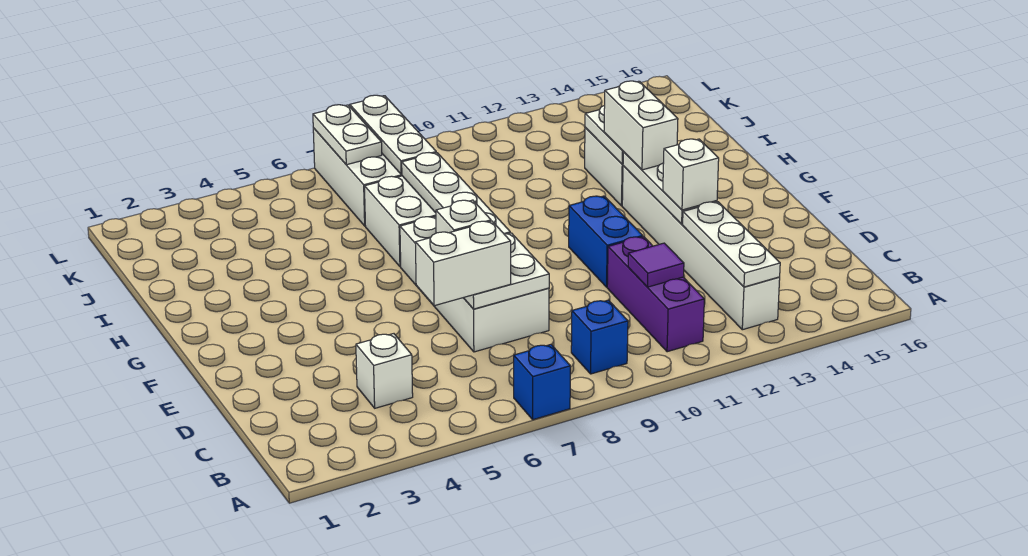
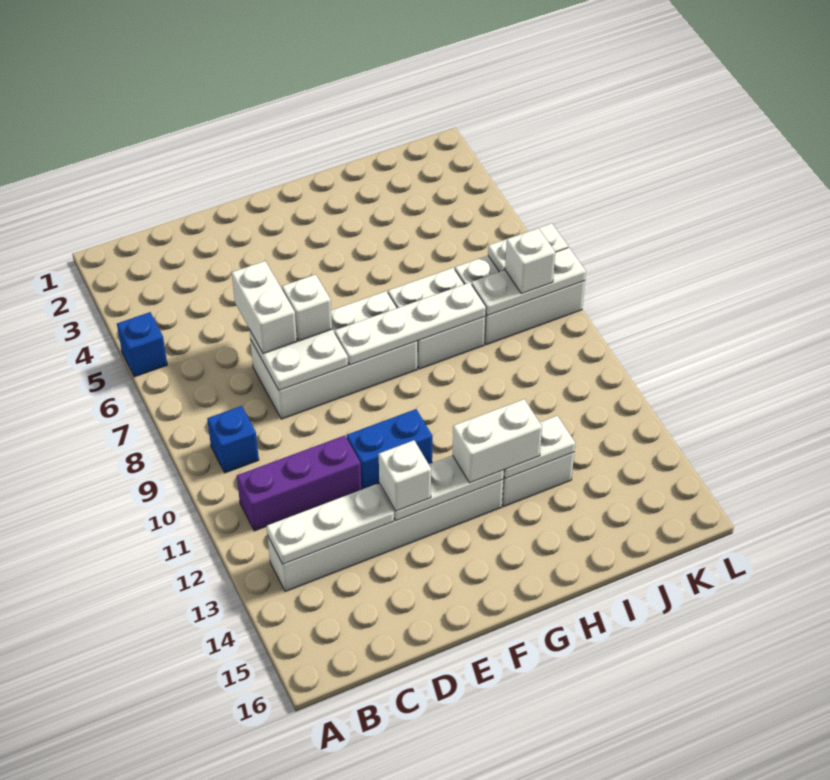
blue 1x1 brick [514,345,570,420] -> blue 1x1 brick moved to [117,312,167,377]
white 1x1 brick [356,334,413,408] -> white 1x1 brick moved to [505,228,555,294]
purple 1x1 tile [628,243,684,287] -> none

